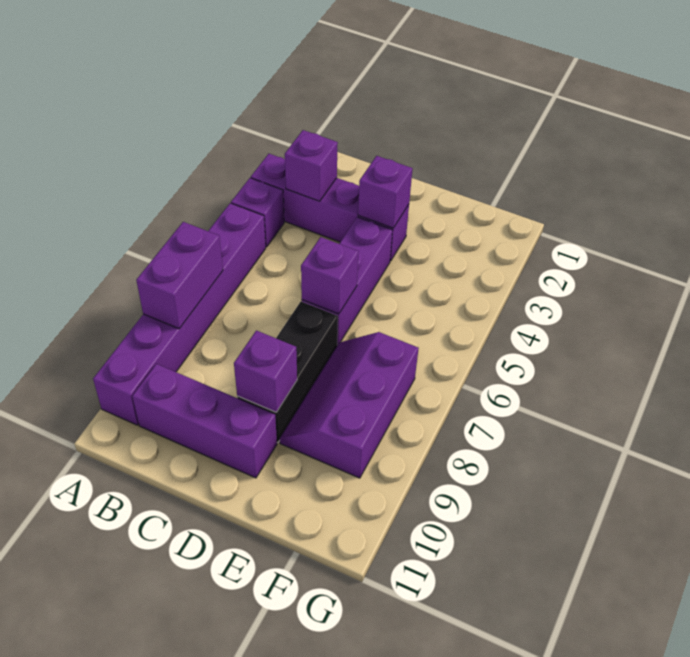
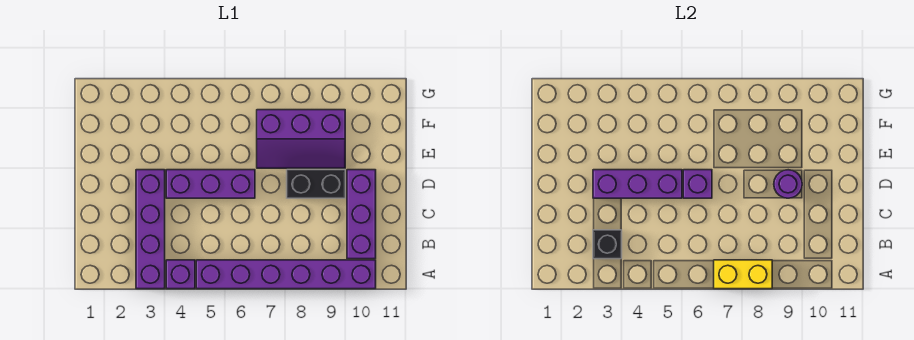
purple 1x2 brick [136,222,223,329] -> yellow 1x2 brick [714,260,772,289]
purple 1x1 brick [285,130,338,201] -> black 1x1 brick [593,230,622,259]
purple 1x1 brick [358,156,413,228] -> purple 1x3 brick [593,170,682,198]
black 1x3 brick [237,301,338,443] -> black 1x2 brick [287,170,345,198]
purple 1x1 brick [234,330,297,412] -> purple 1x1 round brick [774,170,802,198]

